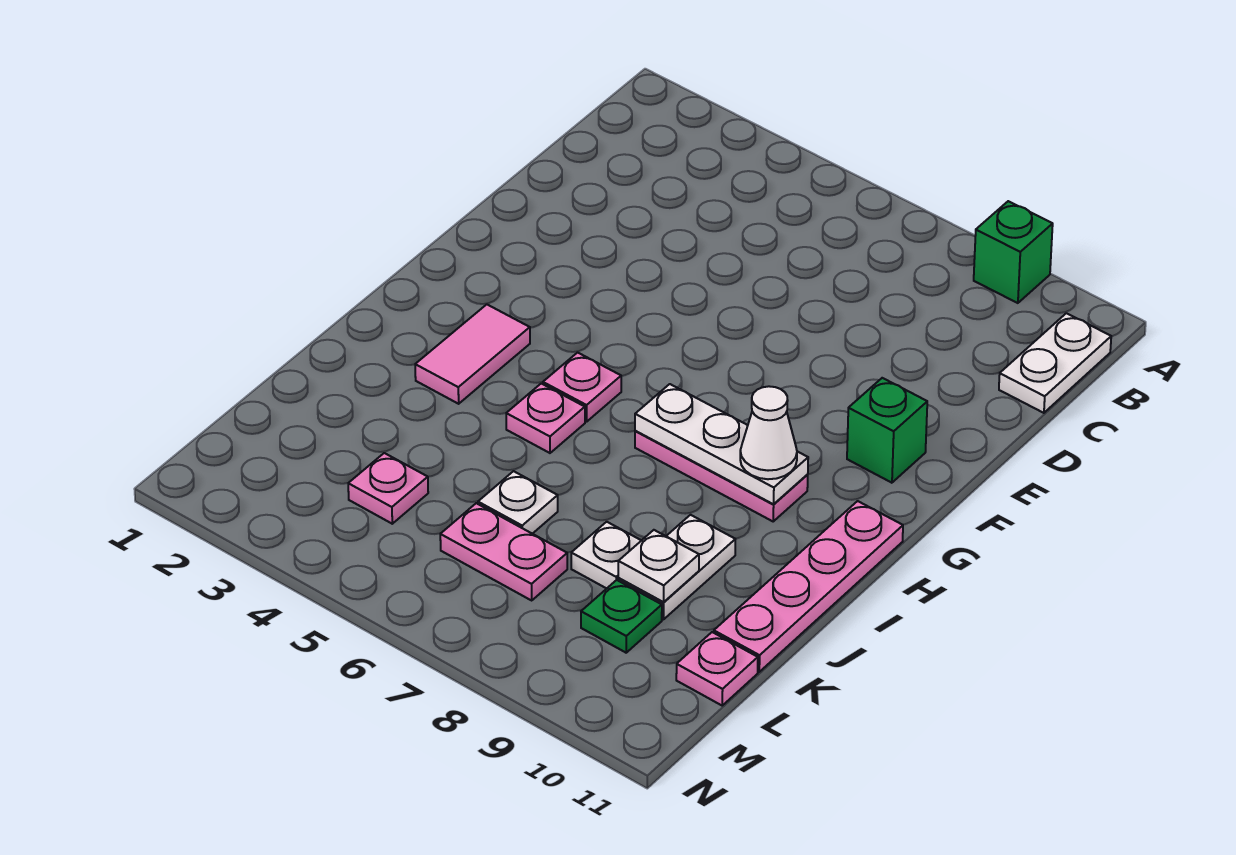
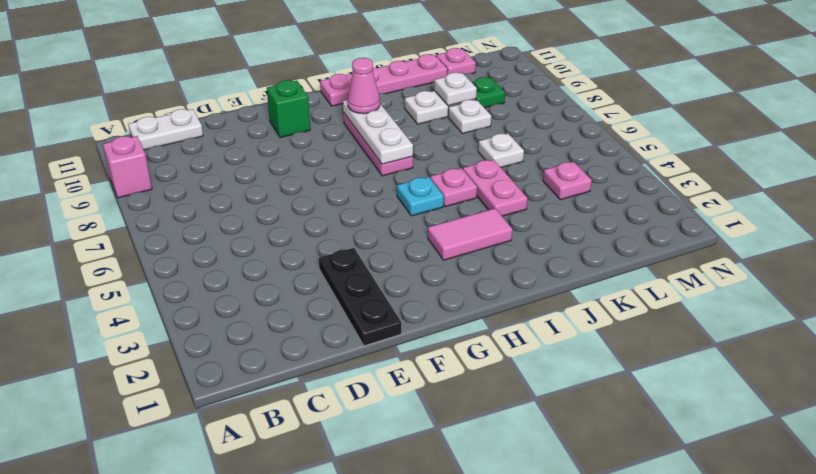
green 1x1 brick [974,201,1053,303] -> pink 1x1 brick [103,136,152,198]
none -> black 1x3 plate [319,248,401,346]
pink 1x1 plate [543,353,621,422] -> cyan 1x1 plate [397,177,444,216]
white 1x1 cone [740,386,797,479] -> pink 1x1 cone [347,58,380,114]
pink 1x2 plate [440,503,567,600] -> pink 1x2 plate moved to [463,160,527,216]

